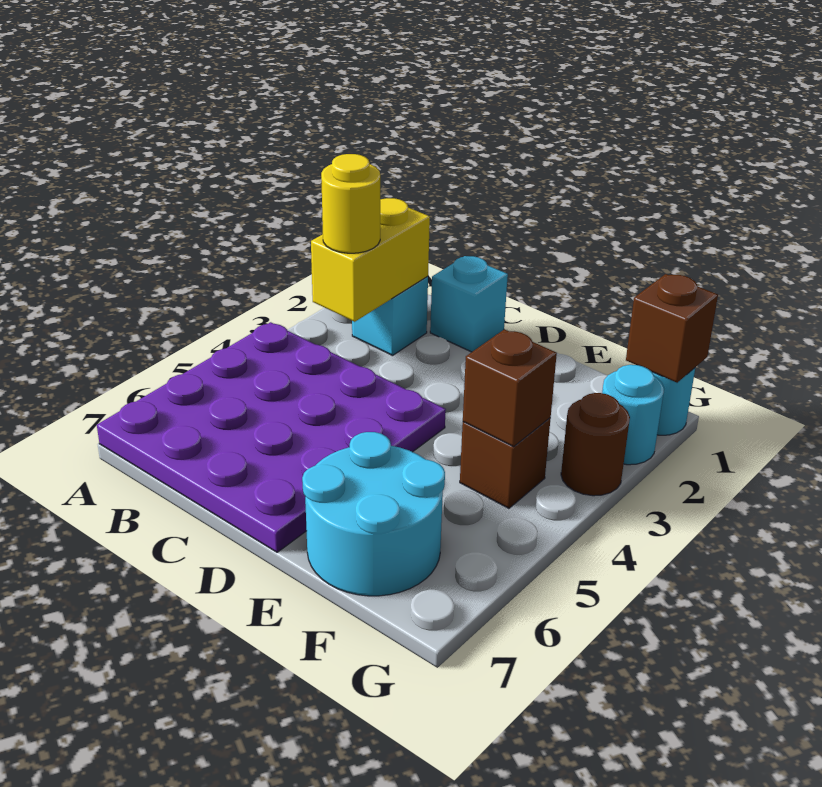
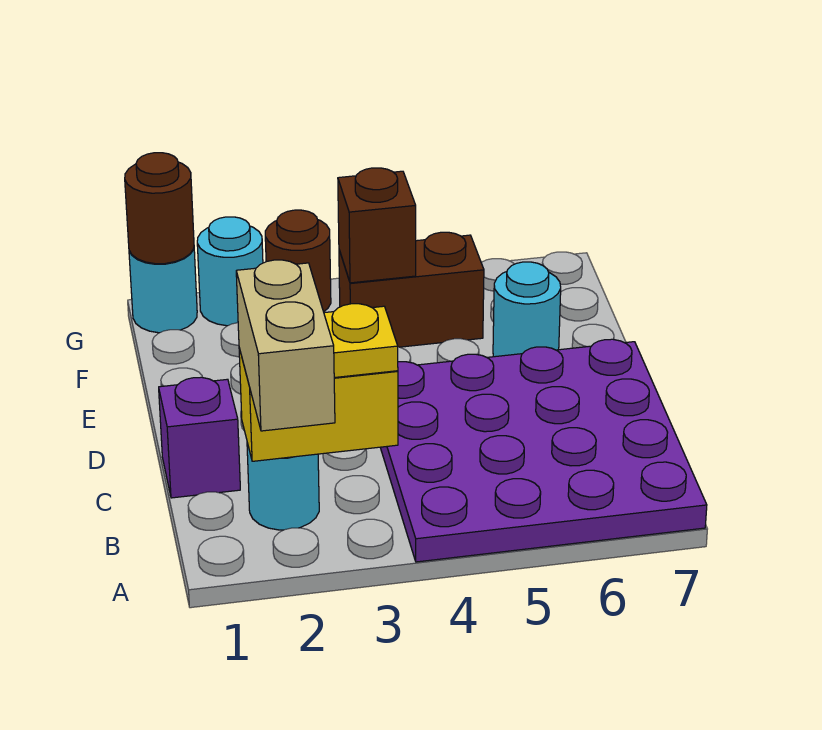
none -> tan 1x2 brick [236,260,335,431]
cyan 1x1 brick [352,276,428,355] -> cyan 1x1 round brick [247,443,319,530]
yellow 1x1 round brick [321,154,380,253] -> yellow 1x1 plate [324,304,398,378]
cyan 1x1 brick [430,256,508,352] -> purple 1x1 brick [159,377,240,498]
cyan 2x2 round brick [302,432,445,596] -> cyan 1x1 round brick [493,262,561,357]
brown 1x1 brick [460,418,551,508] -> brown 1x2 brick [339,232,484,347]
brown 1x1 brick [626,274,718,383] -> brown 1x1 round brick [125,153,194,264]

